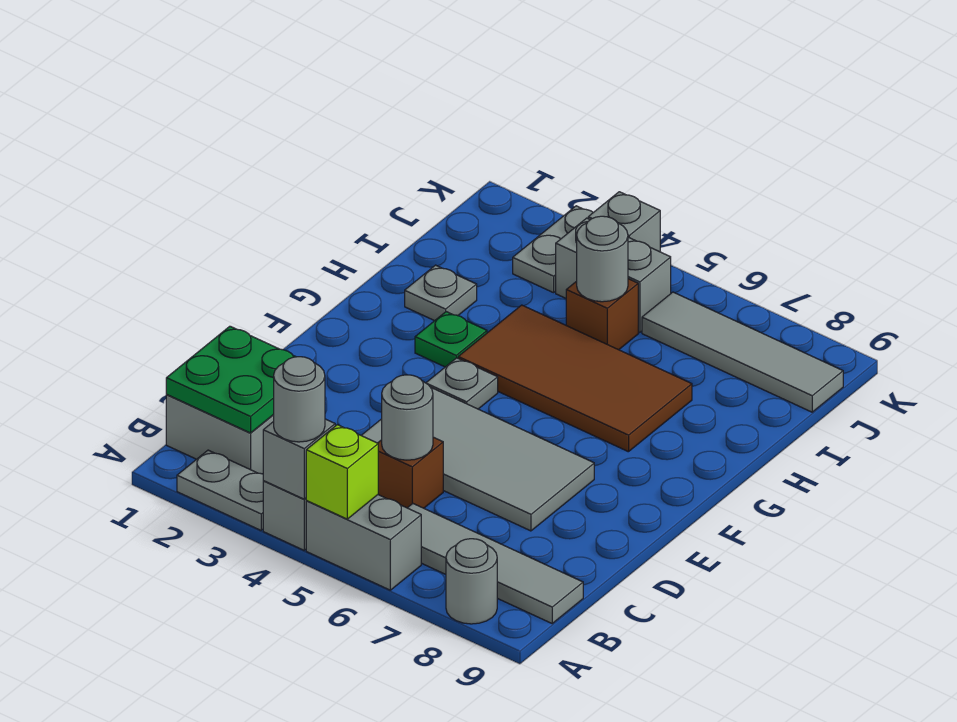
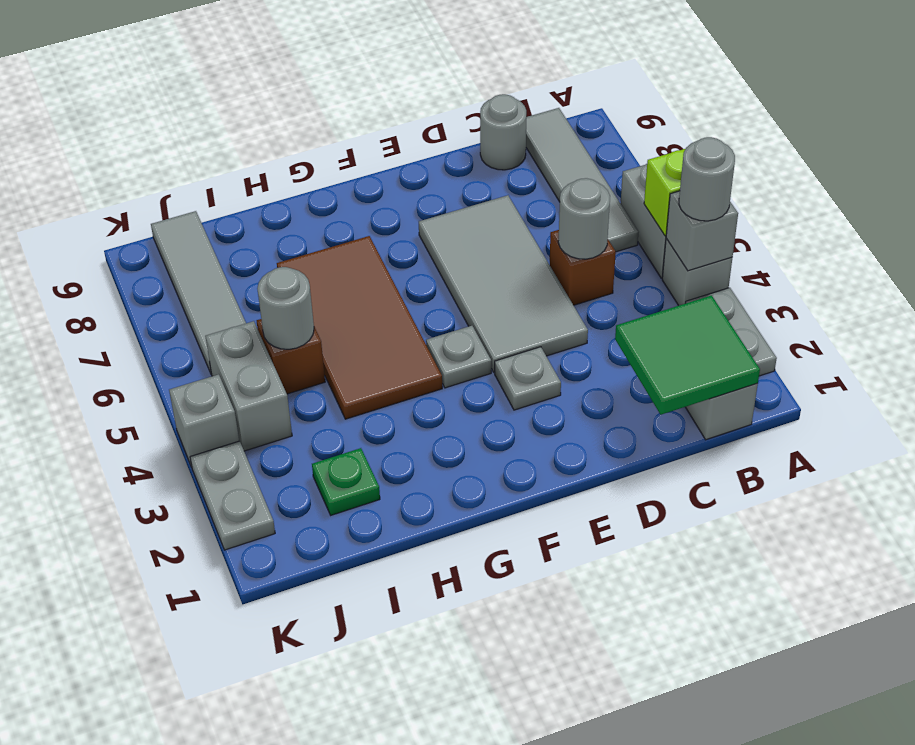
grey 1x1 round brick [446,539,497,624] -> grey 1x1 round brick moved to [480,94,526,170]
green 2x2 plate [166,326,296,433] -> green 2x2 tile [615,295,760,415]
green 1x1 plate [415,312,487,367] -> green 1x1 plate moved to [312,448,380,515]
grey 1x1 plate [405,265,477,321] -> grey 1x1 plate moved to [495,347,561,410]
grey 1x2 plate [513,206,593,293] -> grey 1x2 plate turned to [190,441,275,550]

